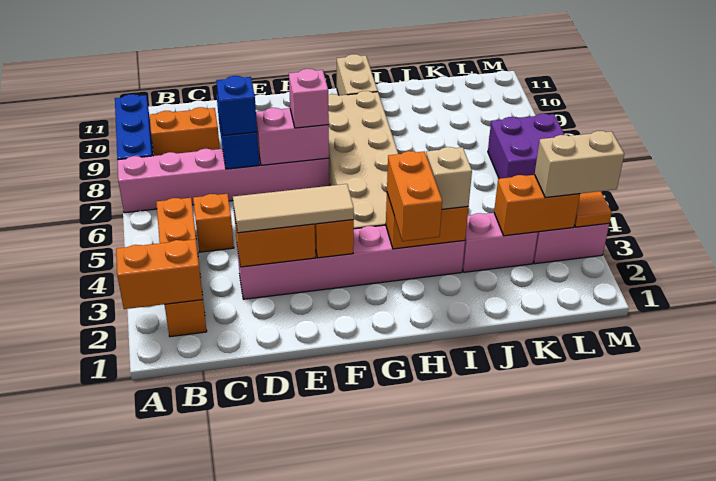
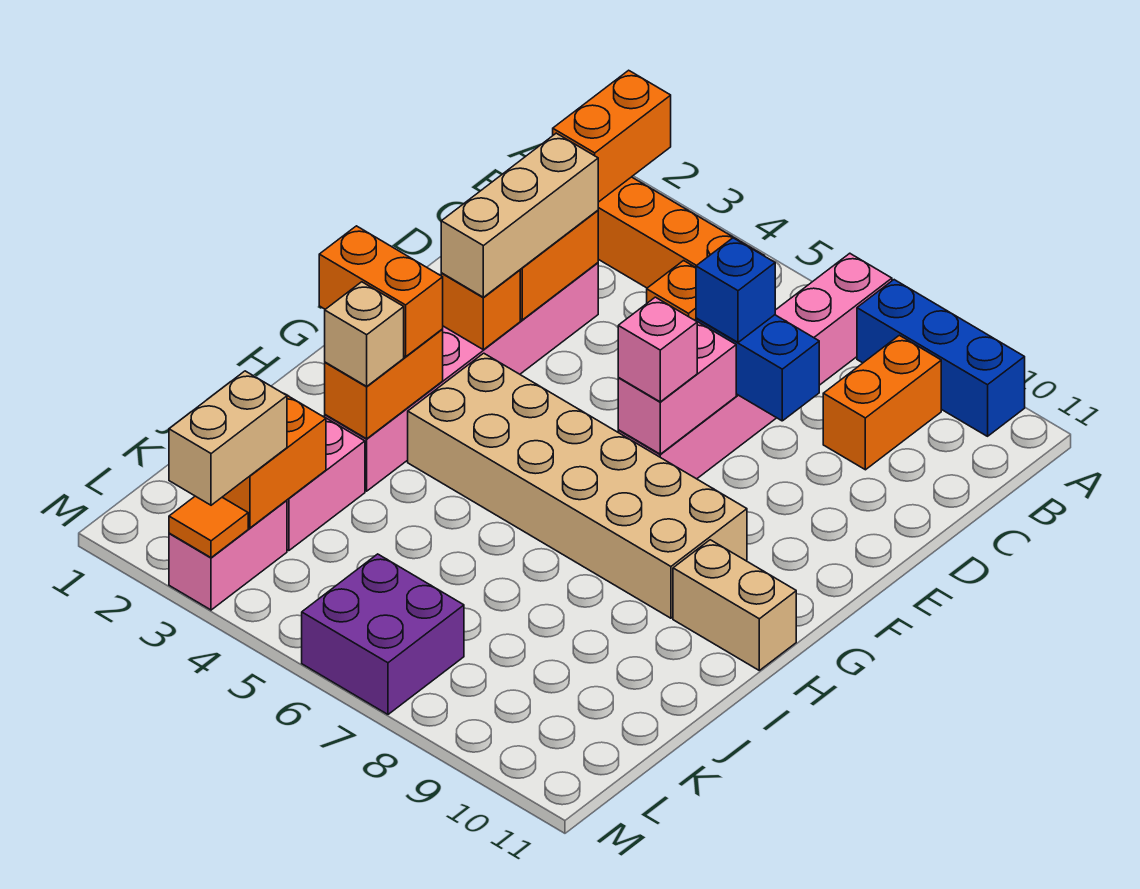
tan 1x3 tile [233,184,354,233] -> tan 1x3 brick [441,133,598,297]

